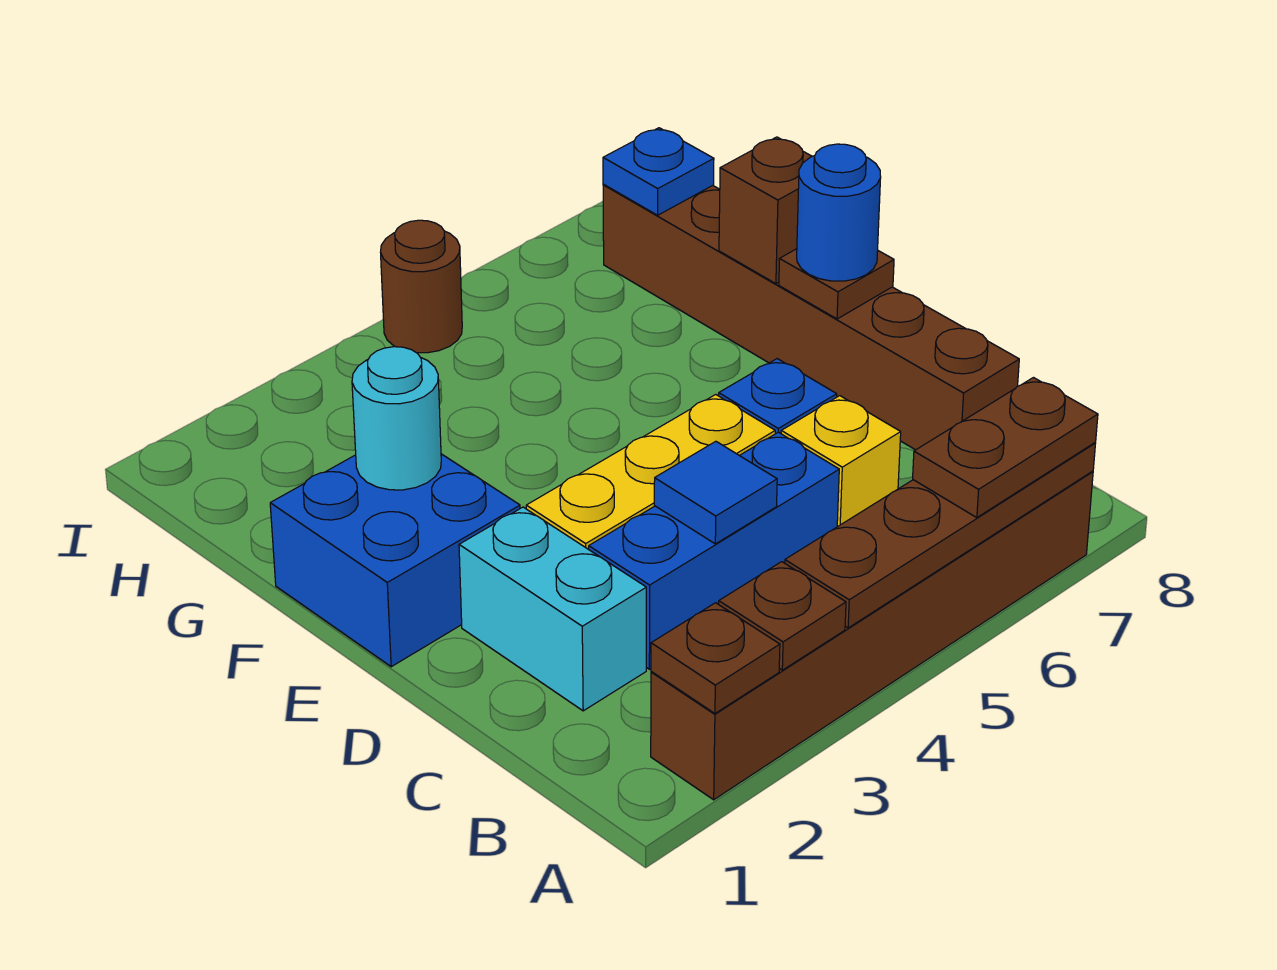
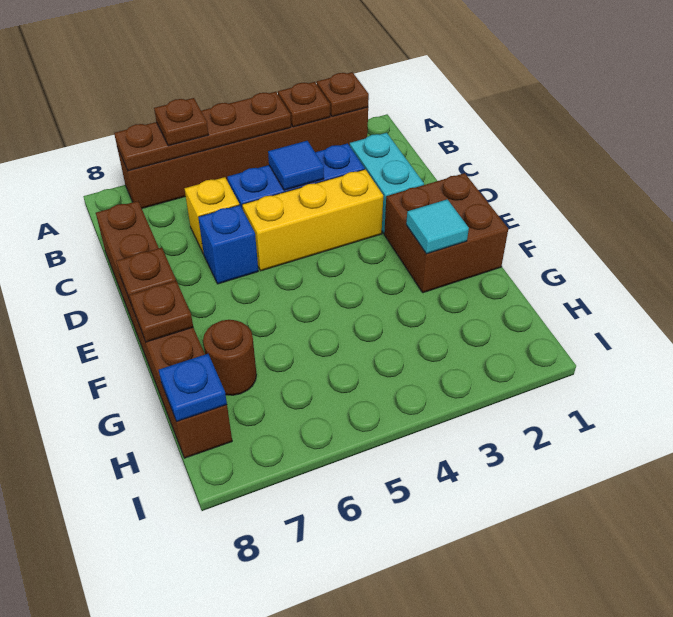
brown 1x2 plate [913,378,1098,518] -> brown 1x1 plate [154,98,209,146]
blue 2x2 brick [270,454,520,667] -> brown 2x2 brick [384,173,508,293]
blue 1x1 round brick [797,144,881,281] -> none
cyan 1x1 round brick [352,347,441,490] -> cyan 1x1 tile [406,199,469,254]
brown 1x1 brick [719,137,812,284] -> brown 1x1 plate [129,281,193,342]
brown 1x1 round brick [380,220,462,353] -> brown 1x1 round brick moved to [203,320,256,395]

